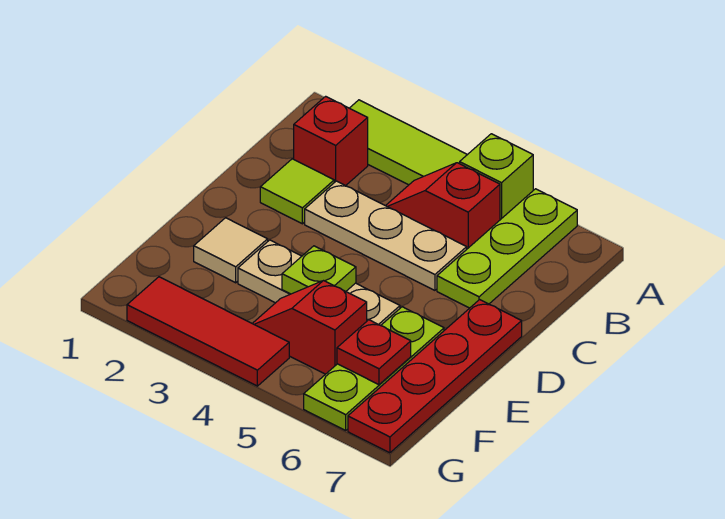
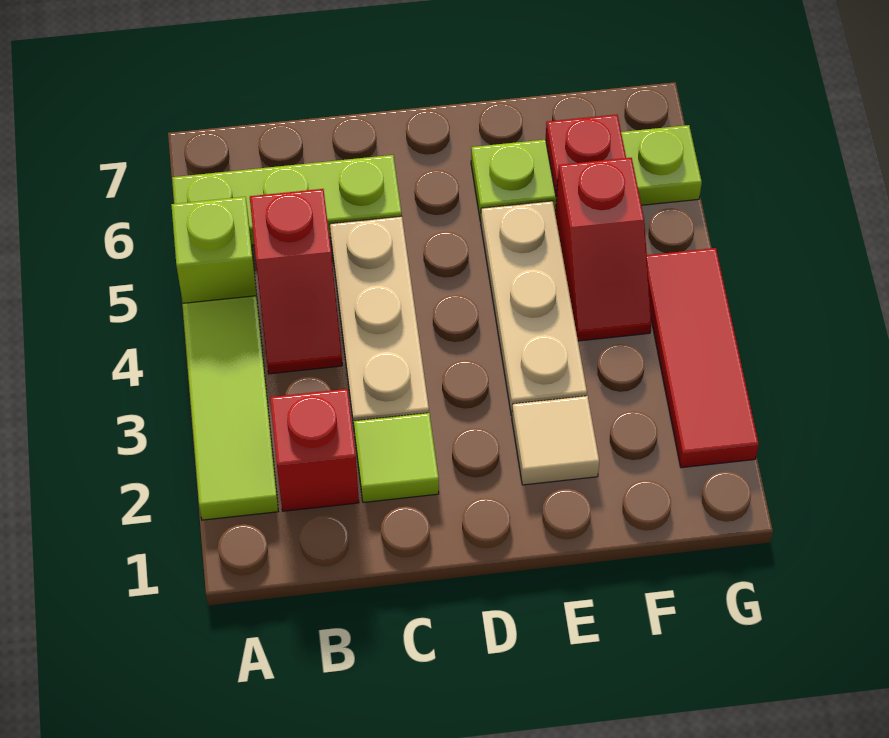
red 1x4 plate [348,300,522,453] -> none
lime 1x1 plate [282,246,356,294] -> none

